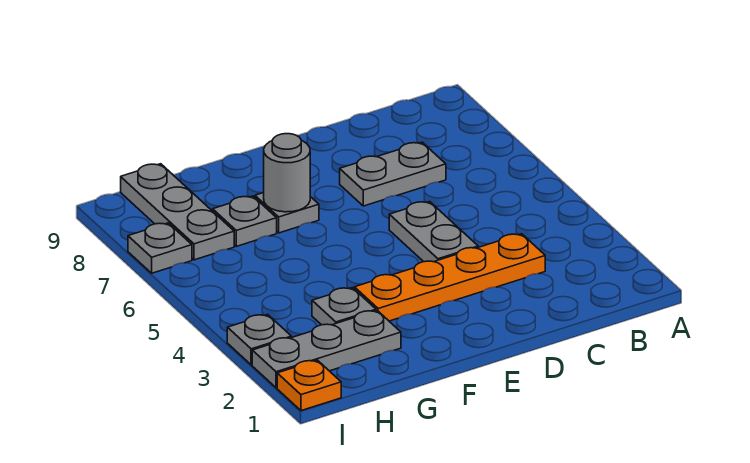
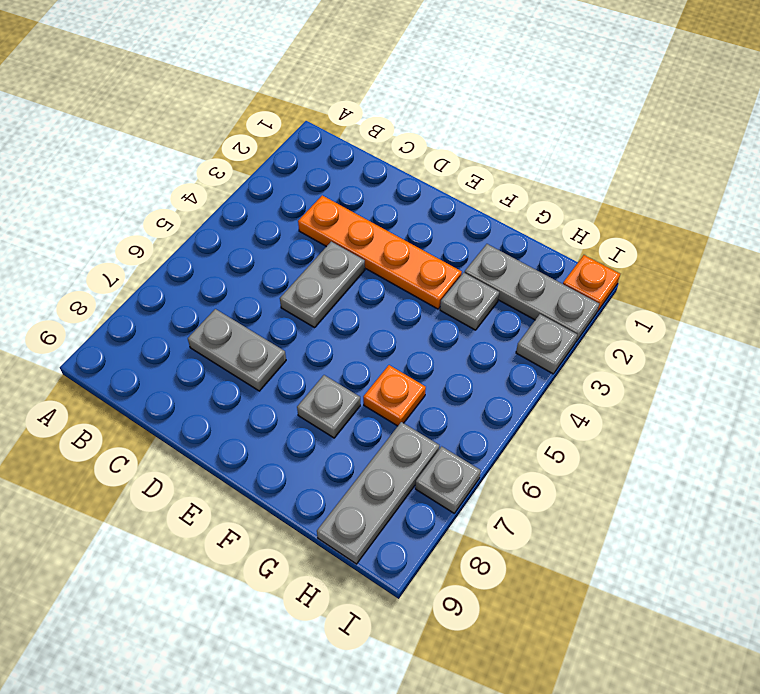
grey 1x1 round brick [264,134,310,212] -> none
none -> orange 1x1 plate [363,365,426,426]
grey 1x1 plate [213,196,277,246] -> none

